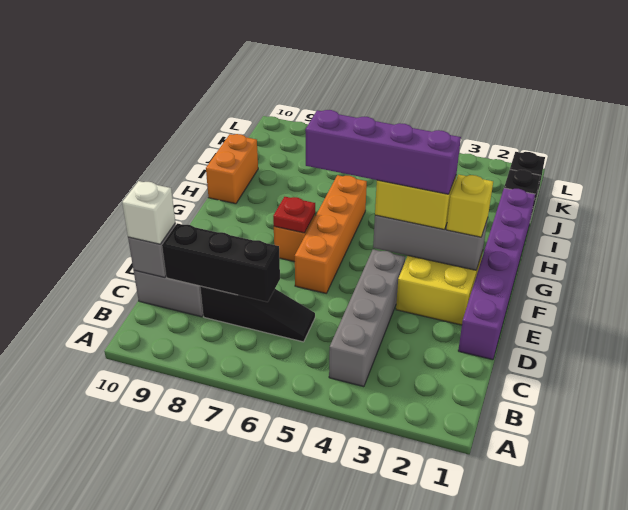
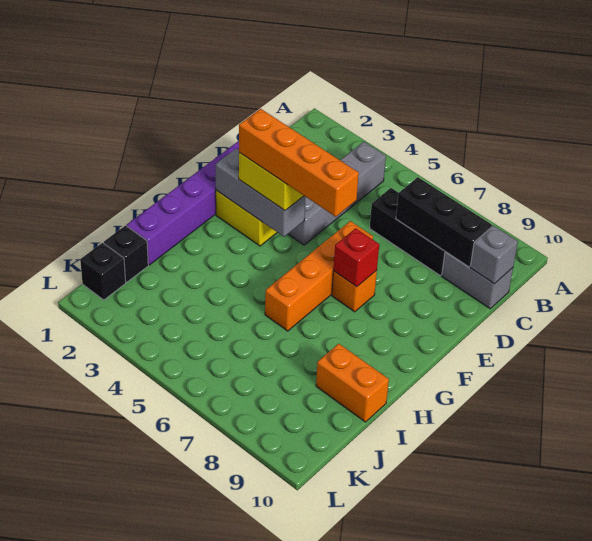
black 1x3 slope [200,286,315,342] -> black 1x3 brick [370,188,445,275]
white 1x1 brick [122,181,175,244] -> none
yellow 1x1 brick [446,175,493,237] -> none
purple 1x4 brick [305,110,461,194] -> orange 1x4 brick [239,109,359,217]
red 1x1 plate [273,197,315,233] -> red 1x1 brick [333,228,379,287]
orange 1x2 brick [206,134,258,204] -> orange 1x2 brick turned to [316,344,389,422]

